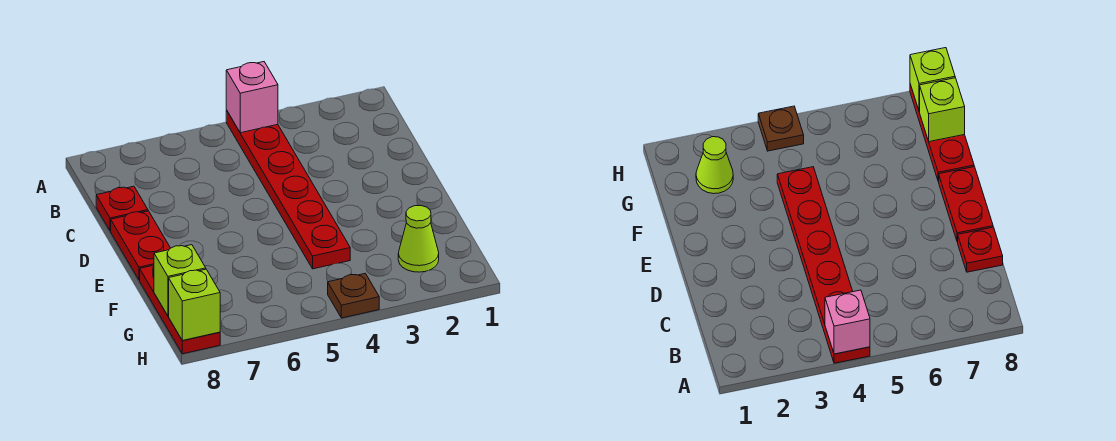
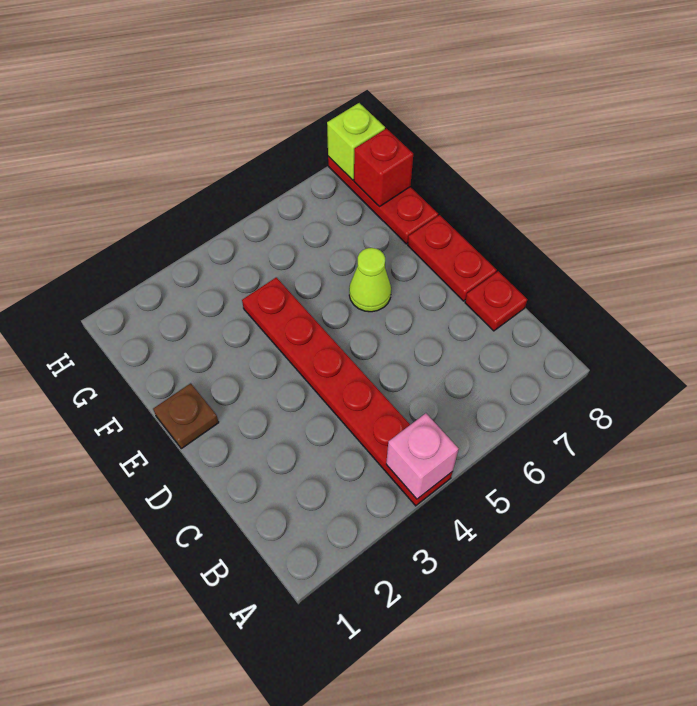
lime 1x1 cone [398,205,439,272] -> lime 1x1 cone moved to [349,248,391,312]
lime 1x1 brick [154,245,206,316] -> red 1x1 brick [354,129,413,207]
brown 1x1 plate [328,274,379,318] -> brown 1x1 plate moved to [153,383,219,449]

